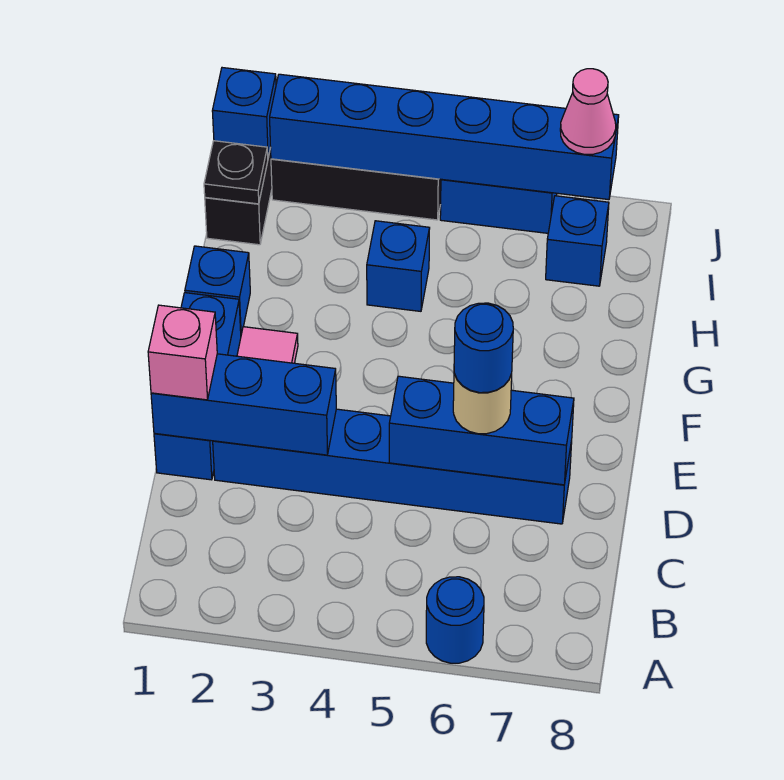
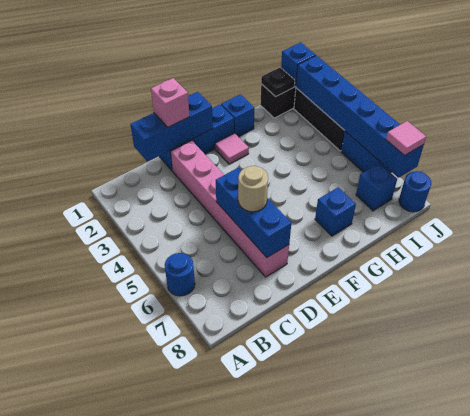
blue 1x3 brick [151,354,336,455] -> blue 1x3 brick turned to [130,92,213,162]
blue 1x6 brick [213,409,572,524] -> pink 1x6 brick [171,141,289,277]
blue 1x1 round brick [454,303,513,393] -> blue 1x1 round brick moved to [399,171,431,212]
blue 1x1 brick [367,221,430,311] -> blue 1x1 brick moved to [315,187,356,236]
pink 1x1 cone [560,69,616,154] -> pink 1x1 tile [386,121,426,156]

